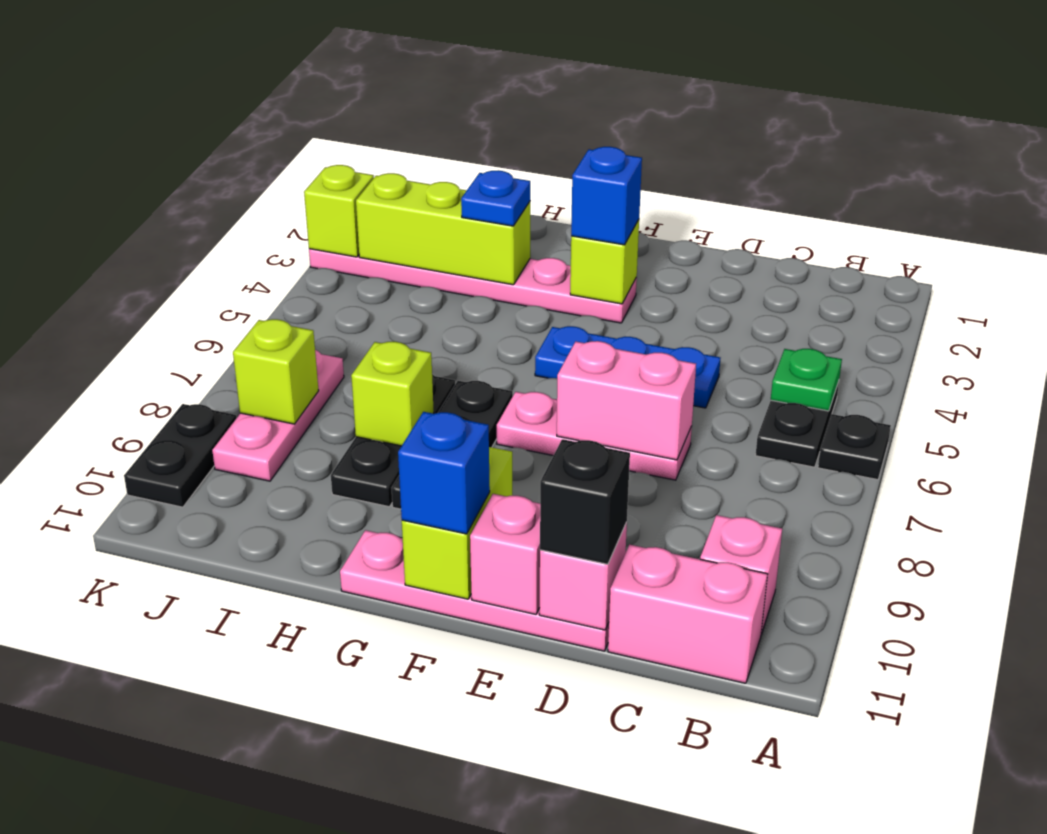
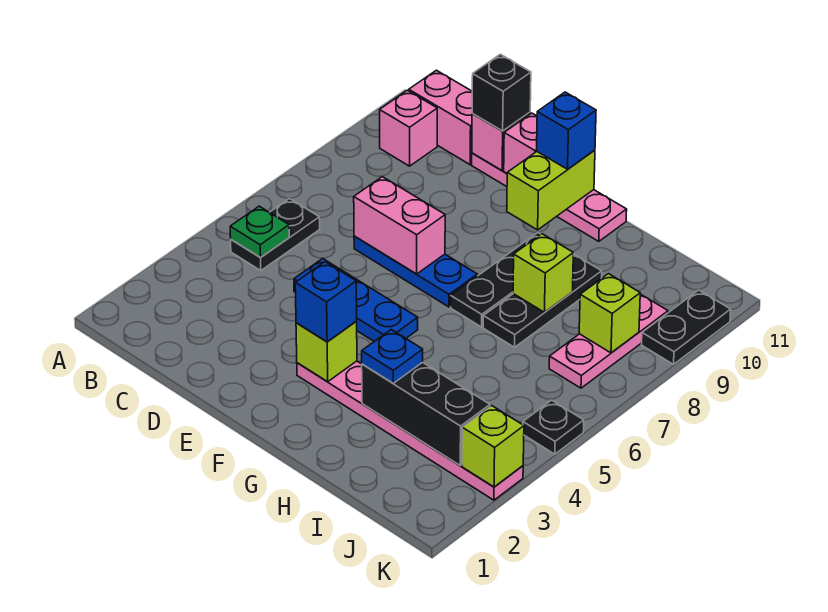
black 1x1 plate [818,414,891,480] -> black 1x1 plate moved to [523,400,584,454]
pink 1x3 plate [497,392,692,480] -> blue 1x3 plate [354,236,477,307]
lime 1x3 brick [356,173,530,285] -> black 1x3 brick [362,362,490,465]

